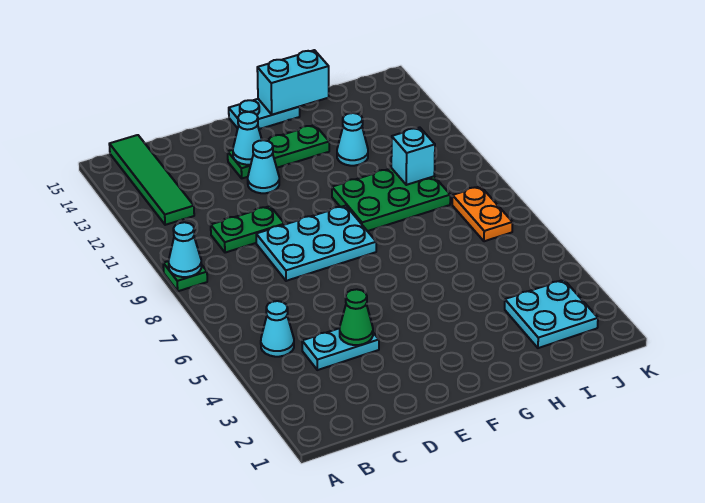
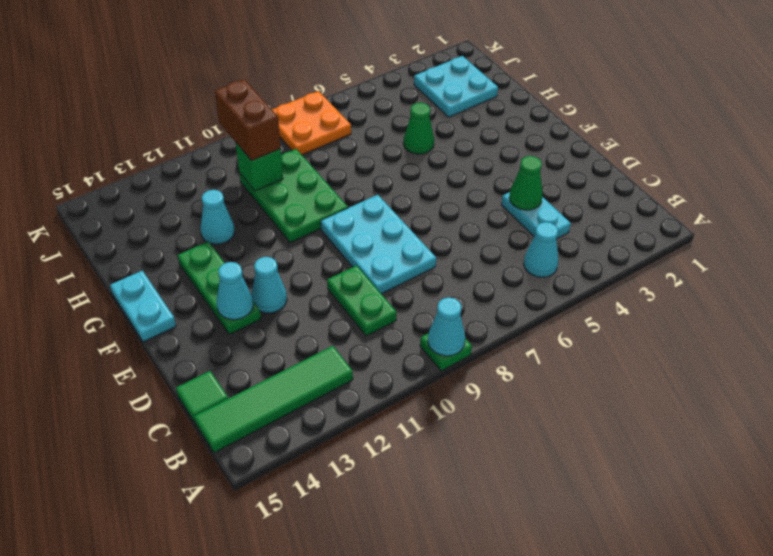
none -> green 1x1 tile [176,371,228,423]
cyan 1x2 brick [257,50,329,115] -> none
none -> green 1x1 cone [403,103,434,154]
cyan 1x1 brick [391,127,435,185] -> green 1x1 brick [236,143,283,191]
none -> brown 1x2 brick [215,79,281,161]
orange 1x2 plate [452,186,513,241] -> orange 2x2 plate [272,91,351,155]

